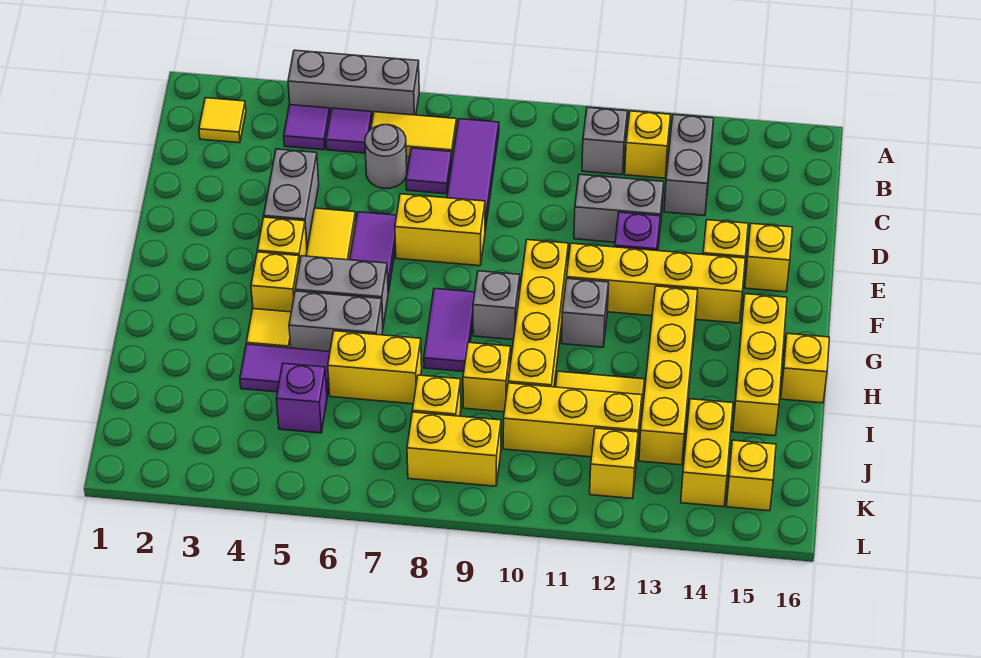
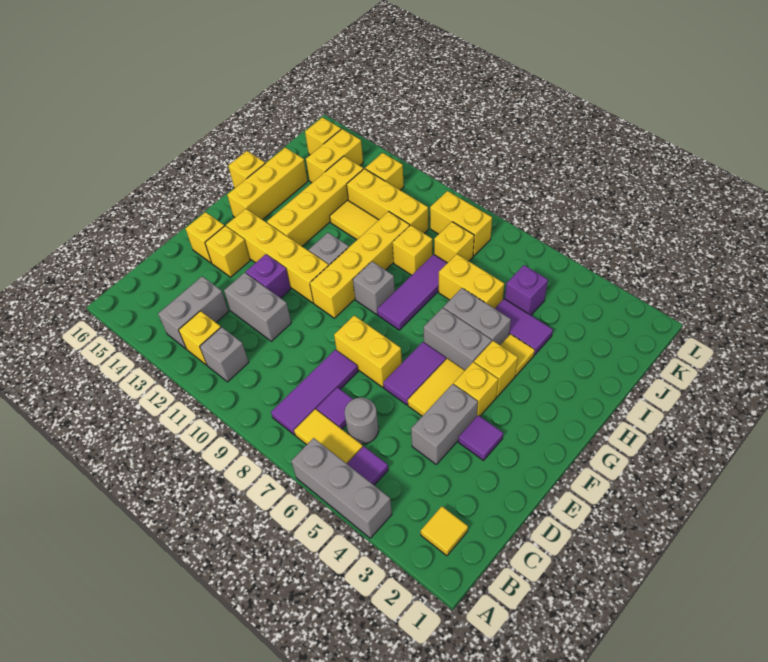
purple 1x1 tile [284,105,330,150] -> purple 1x1 tile moved to [458,415,503,460]
purple 1x2 tile [424,289,475,372] -> purple 1x3 tile [377,254,447,330]

